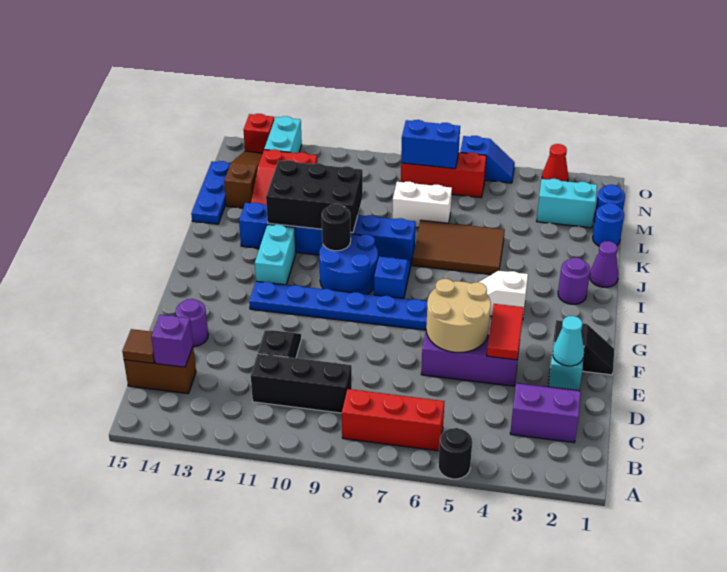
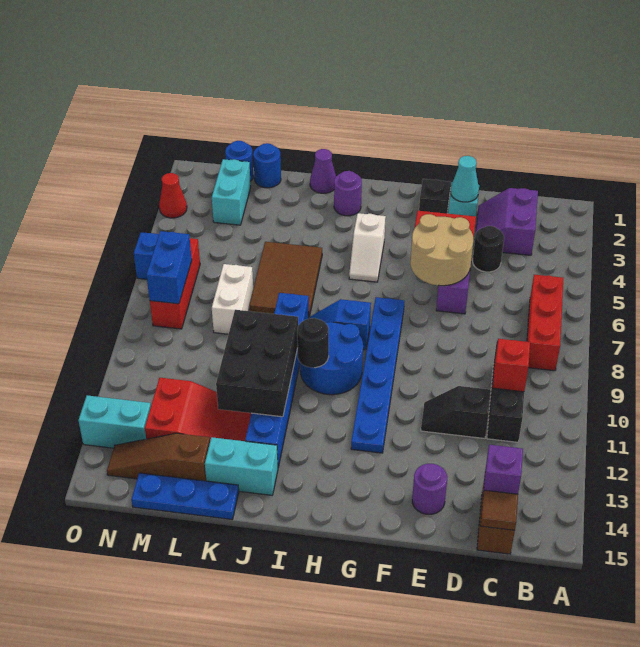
black 1x1 round brick [438,428,472,479] -> black 1x1 round brick moved to [473,226,504,272]
cyan 1x2 brick [255,224,296,285] -> cyan 1x2 brick moved to [205,437,278,495]
red 1x1 brick [243,114,274,153] -> red 1x1 brick moved to [493,339,530,392]

